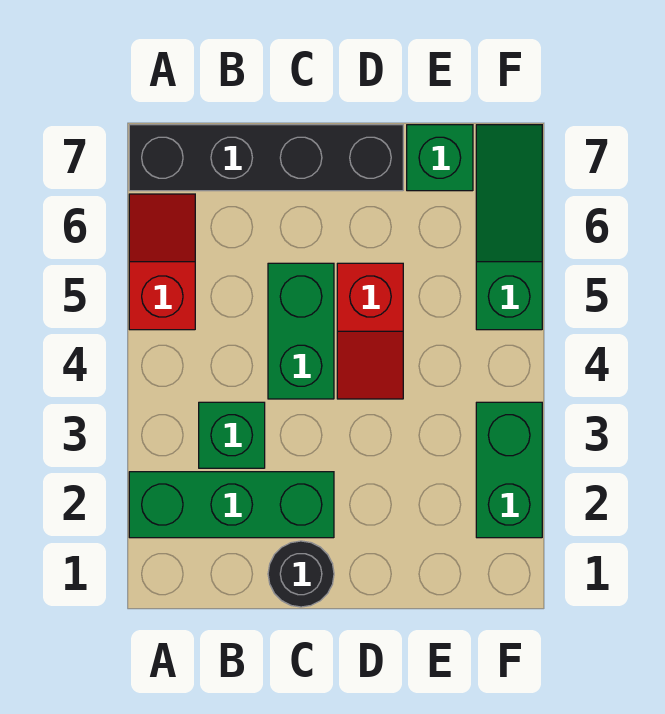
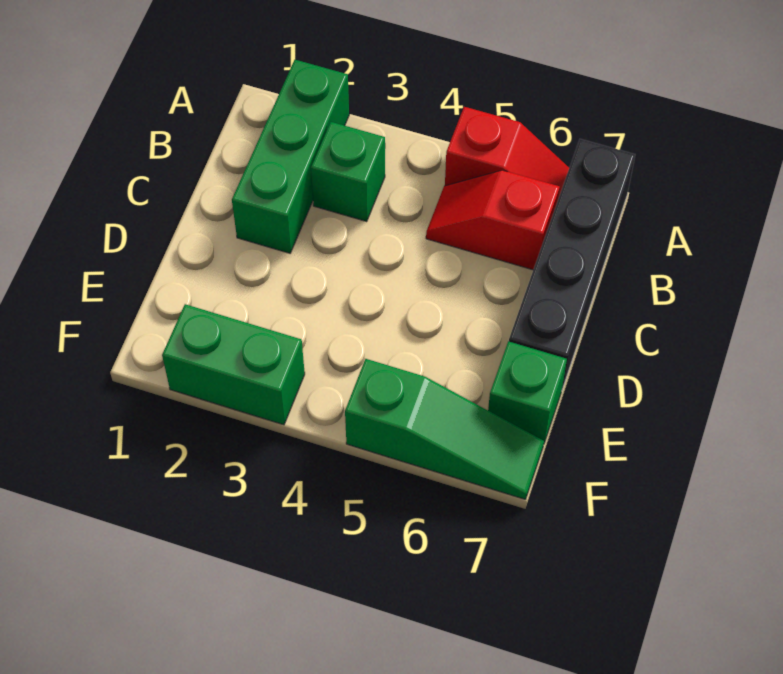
black 1x1 round brick [268,541,334,607] -> none
green 1x2 brick [268,263,334,399] -> none
red 1x2 slope [337,263,403,399] -> red 1x2 slope moved to [426,170,560,270]

